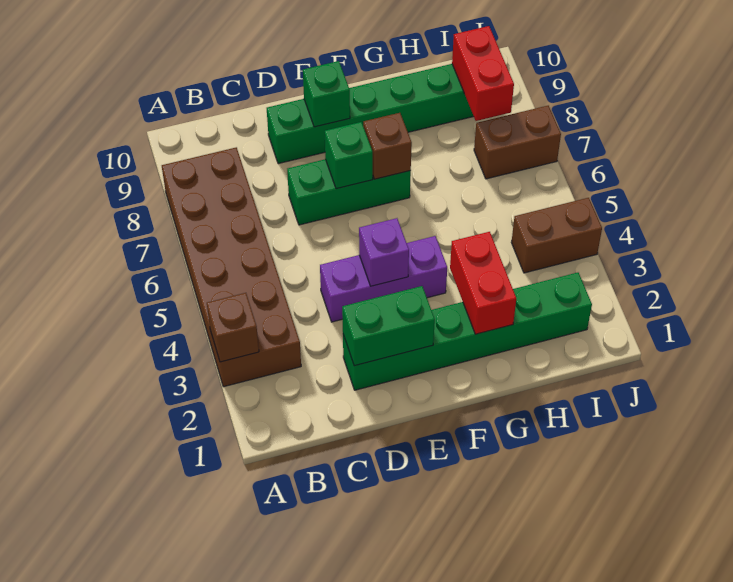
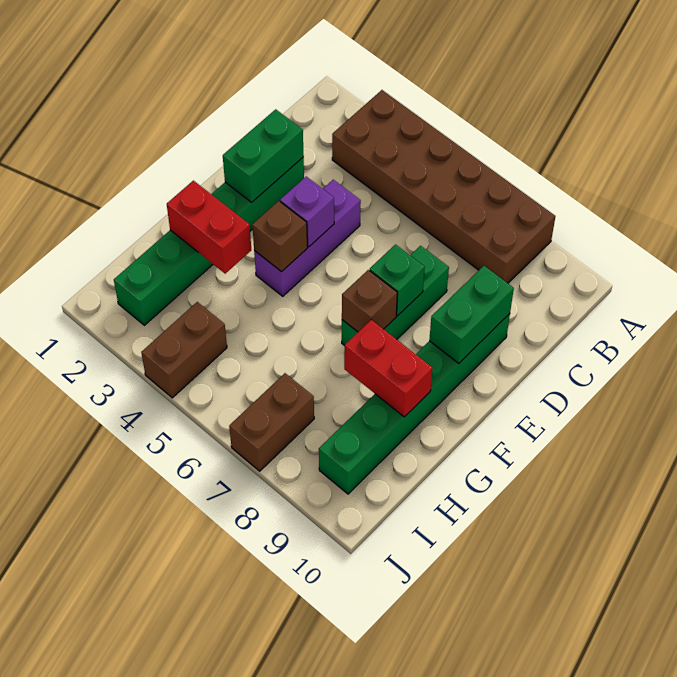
brown 1x1 brick [207,293,259,362] -> brown 1x1 brick moved to [252,201,307,272]
green 1x1 brick [303,61,350,127] -> green 1x2 brick [429,266,514,363]
red 1x2 brick [452,26,514,121] -> red 1x2 brick moved to [344,320,432,417]

